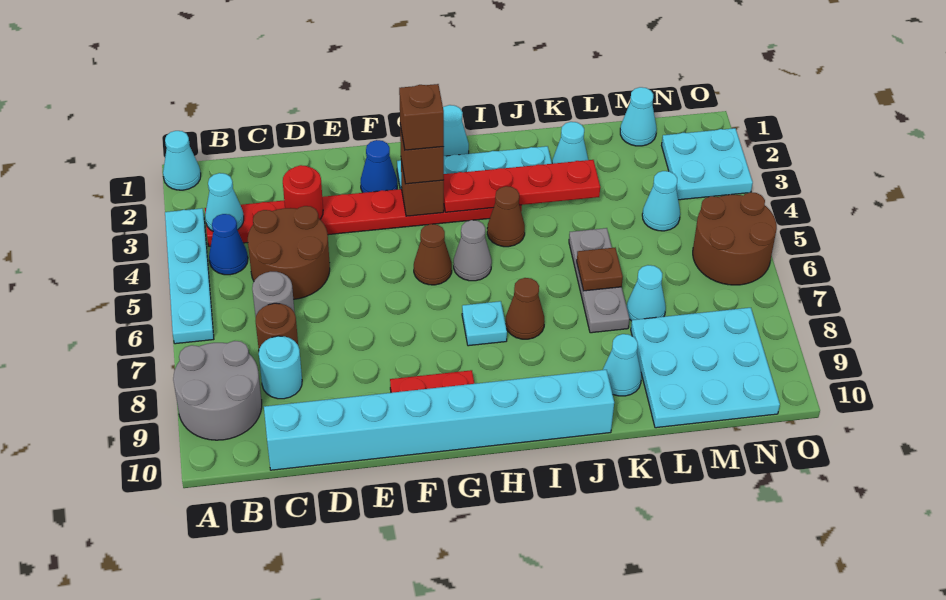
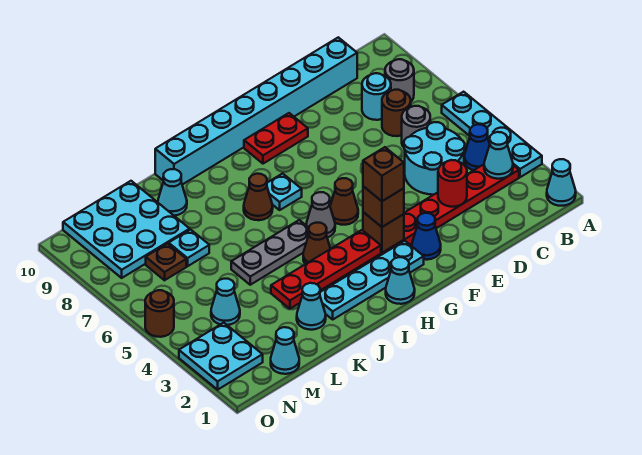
grey 2x2 round brick [173,341,262,440] -> grey 1x1 round brick [385,59,414,101]
brown 2x2 round brick [248,206,330,299] -> cyan 2x2 round brick [404,122,465,195]
grey 1x3 plate [569,228,629,333] -> grey 1x3 plate turned to [231,220,309,285]
brown 1x1 plate [577,248,623,291] -> brown 1x1 plate moved to [146,244,186,280]
cyan 1x1 cone [627,265,666,321] -> cyan 1x1 plate [169,230,209,266]
brown 2x2 round brick [693,192,777,285] -> brown 1x1 round brick [145,290,174,337]

